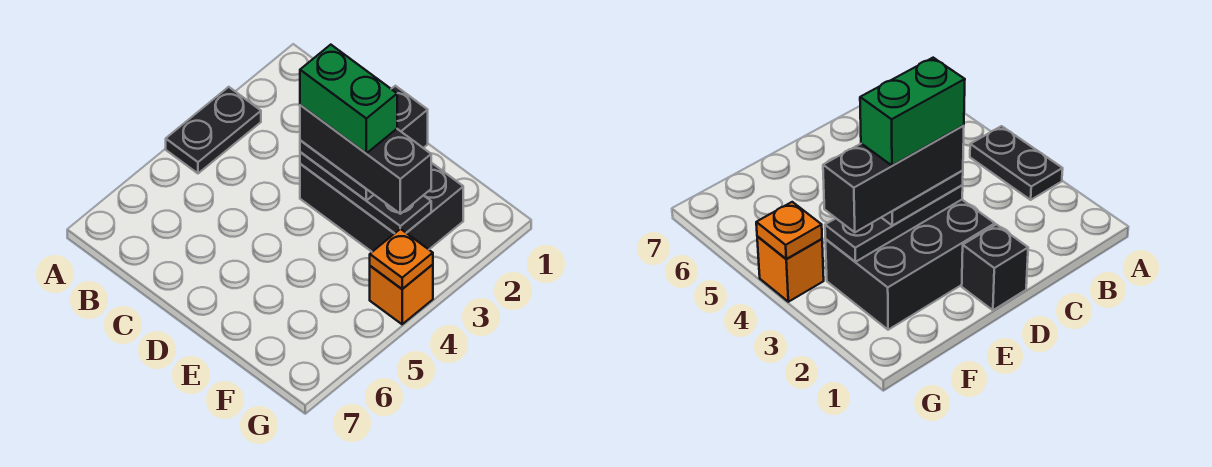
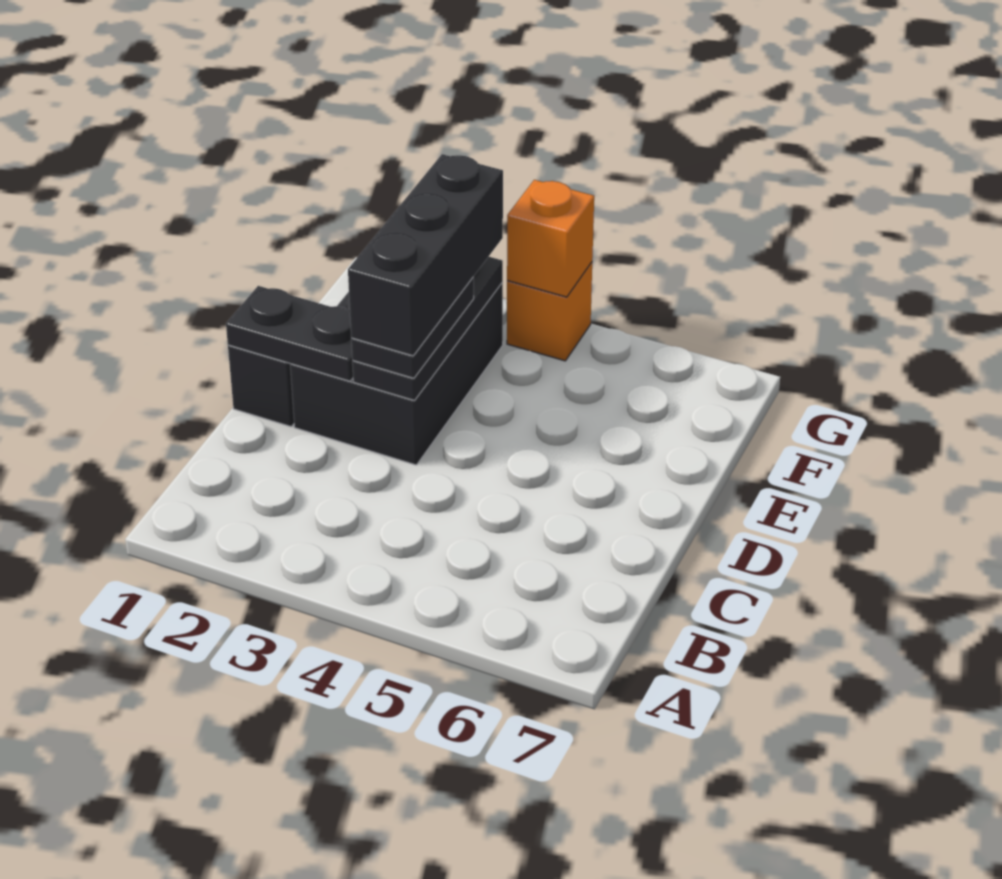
black 1x2 plate [166,87,261,173] -> black 1x2 plate moved to [226,286,353,381]
green 1x2 brick [300,45,397,153] -> none
orange 1x1 plate [370,229,433,289] -> orange 1x1 brick [507,180,594,297]

